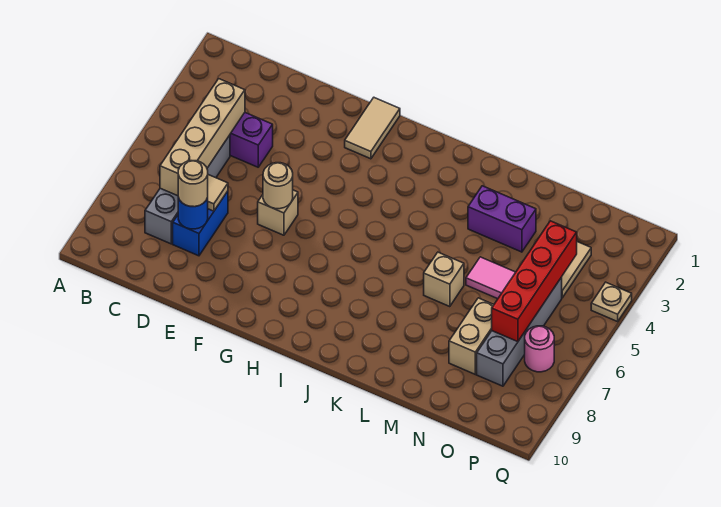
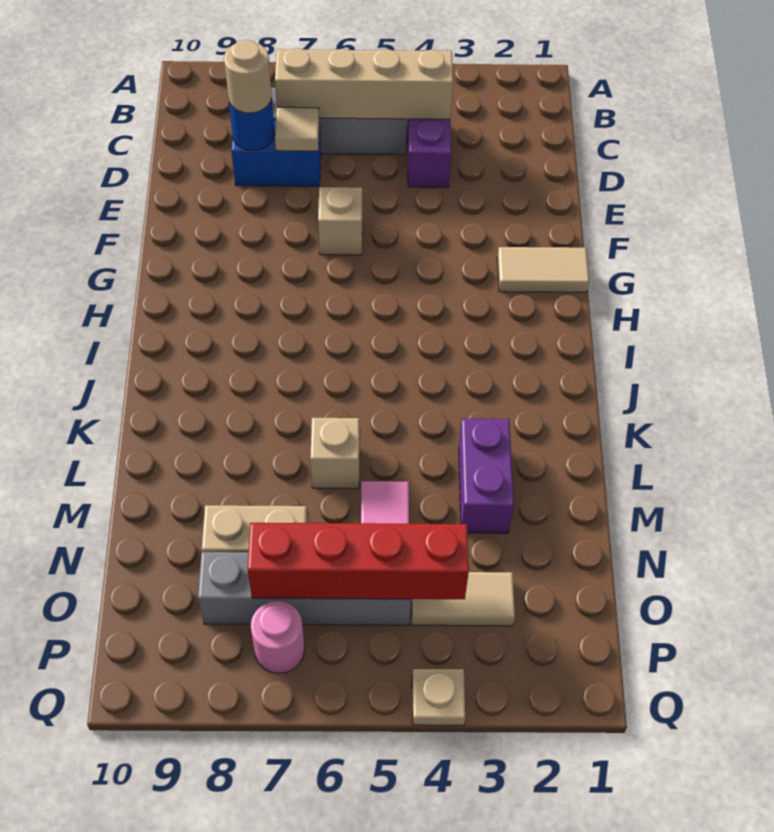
tan 1x1 round brick [263,163,293,209] -> none

